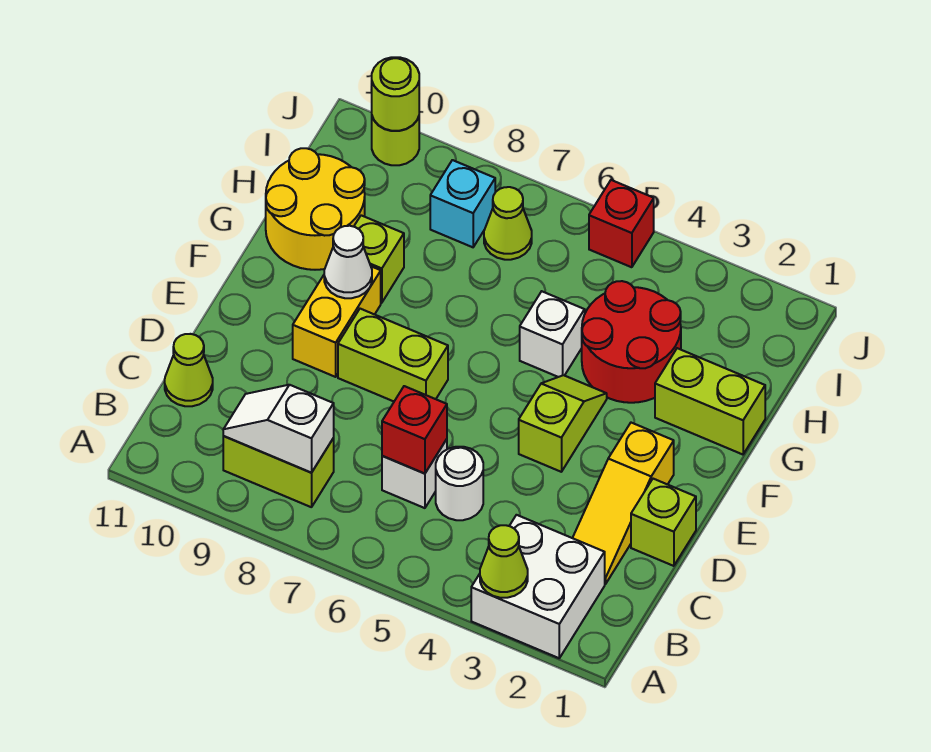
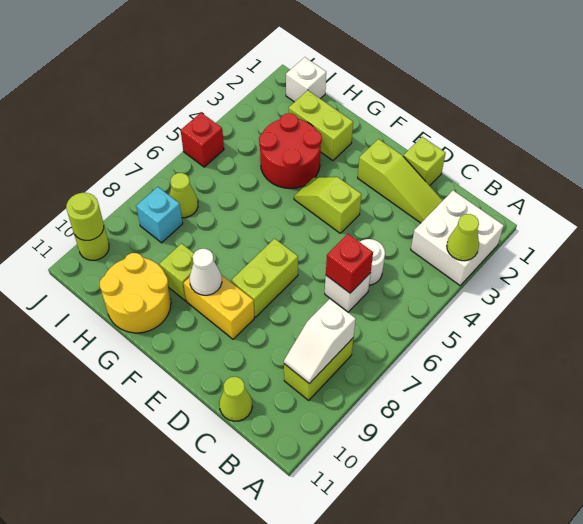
yellow 1x3 slope [573,423,674,584] -> lime 1x3 slope [358,139,443,223]
lime 1x2 brick [655,348,765,454] -> lime 1x2 brick turned to [289,90,353,161]
white 1x1 brick [520,291,585,377] -> white 1x1 brick moved to [286,57,326,102]

